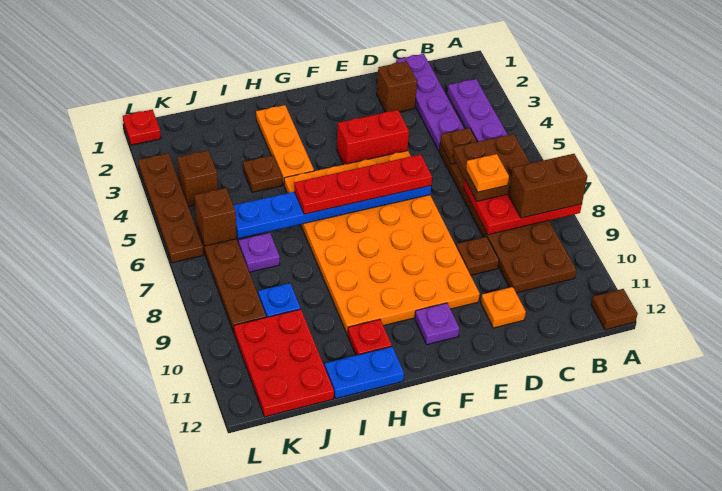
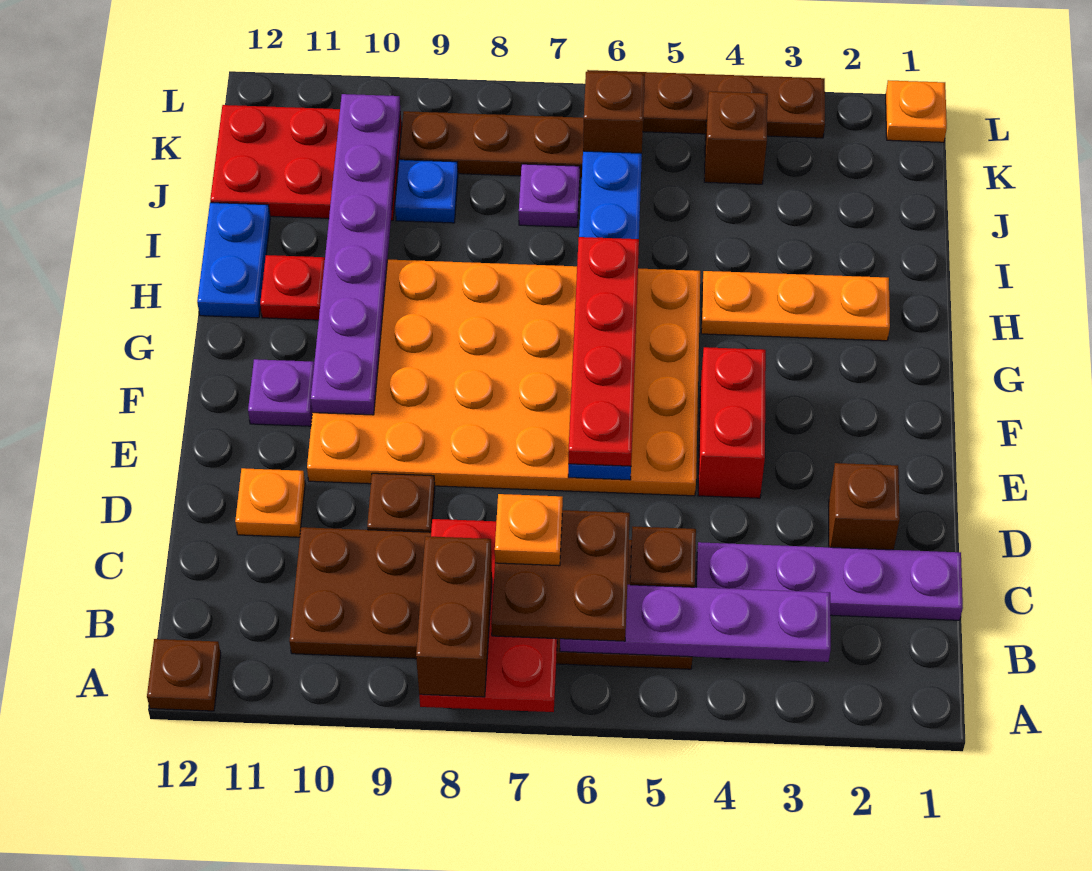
none -> purple 1x6 plate [311,94,401,415]
brown 1x1 plate [243,155,282,192] -> none
red 1x1 plate [123,110,161,145] -> orange 1x1 plate [886,80,947,142]

